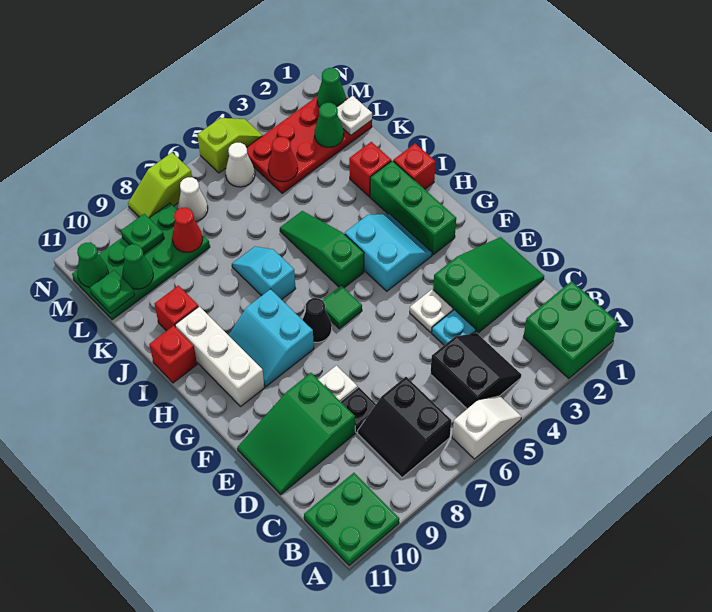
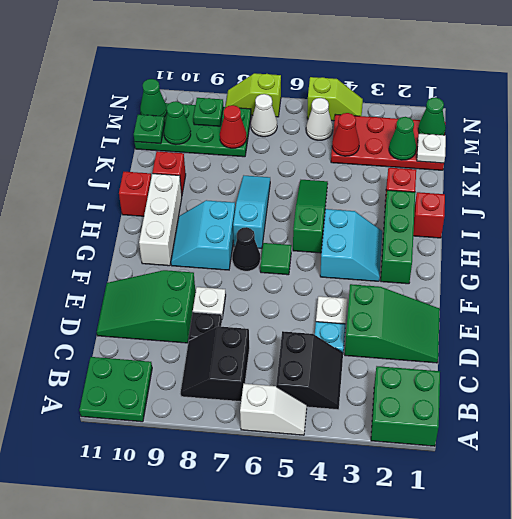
cyan 1x2 slope [232,246,296,300] -> cyan 1x3 slope [233,176,270,248]

